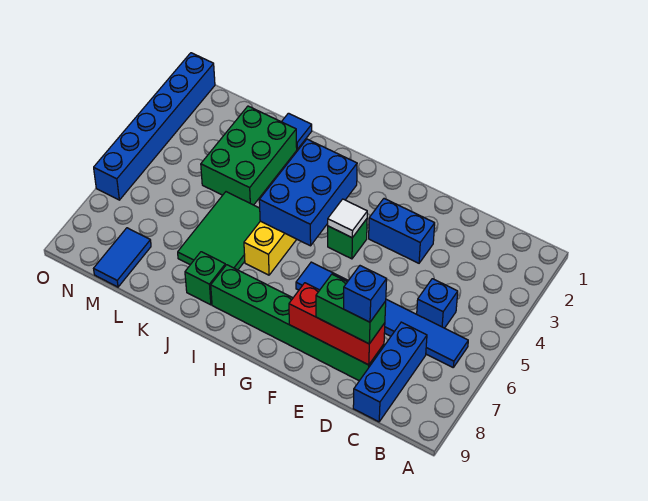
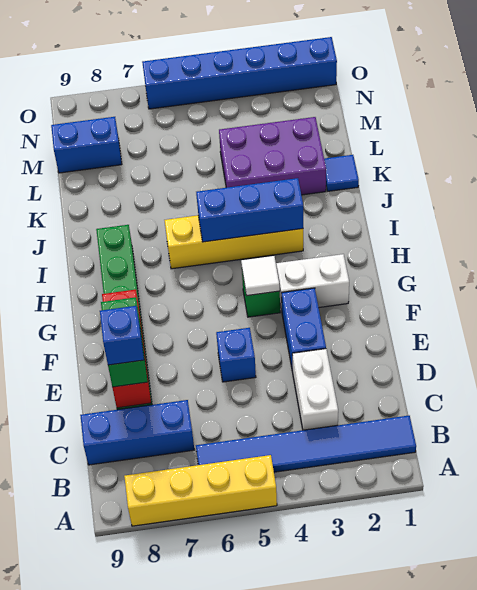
none -> yellow 1x4 brick [124,455,277,526]
blue 1x6 tile [296,262,468,367] -> blue 1x6 tile turned to [196,415,416,472]
none -> white 1x2 brick [292,349,338,430]
blue 1x1 brick [417,279,458,328] -> blue 1x1 brick moved to [216,328,256,382]
none -> white 1x2 brick [276,254,349,310]
blue 2x3 brick [259,139,357,246] -> blue 1x3 brick [196,178,303,242]
green 2x3 tile [178,192,260,270] -> none
green 1x1 brick [185,252,226,305] -> none
green 2x3 brick [201,106,297,205] -> purple 2x3 brick [219,117,326,195]
blue 1x2 tile [94,228,151,287] -> blue 1x2 brick [51,117,122,173]

